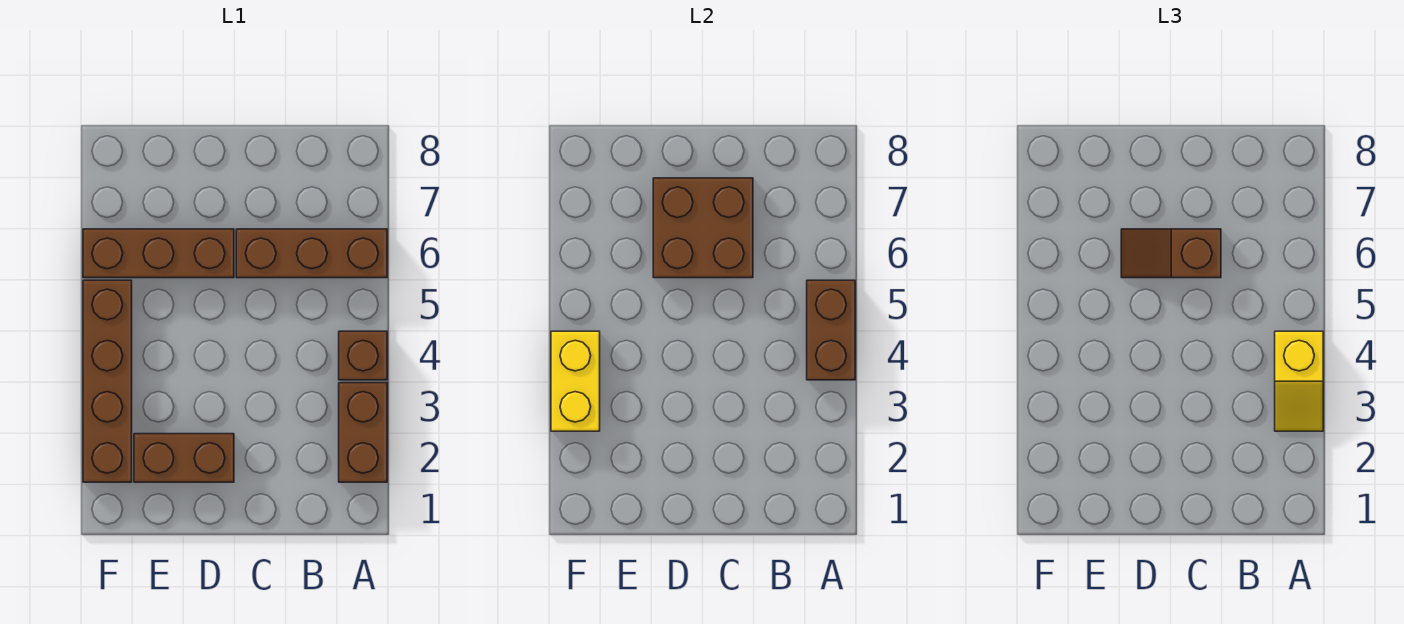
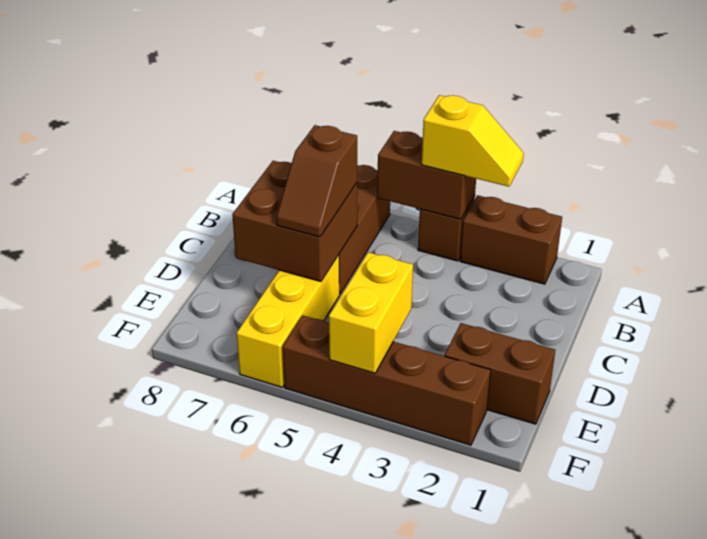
brown 1x2 brick [134,434,234,482] -> brown 1x2 brick turned to [445,323,555,424]
brown 1x3 brick [83,229,234,278] -> yellow 1x3 brick [237,255,340,387]
yellow 1x2 brick [551,331,600,431] -> yellow 1x2 brick turned to [329,252,413,373]

